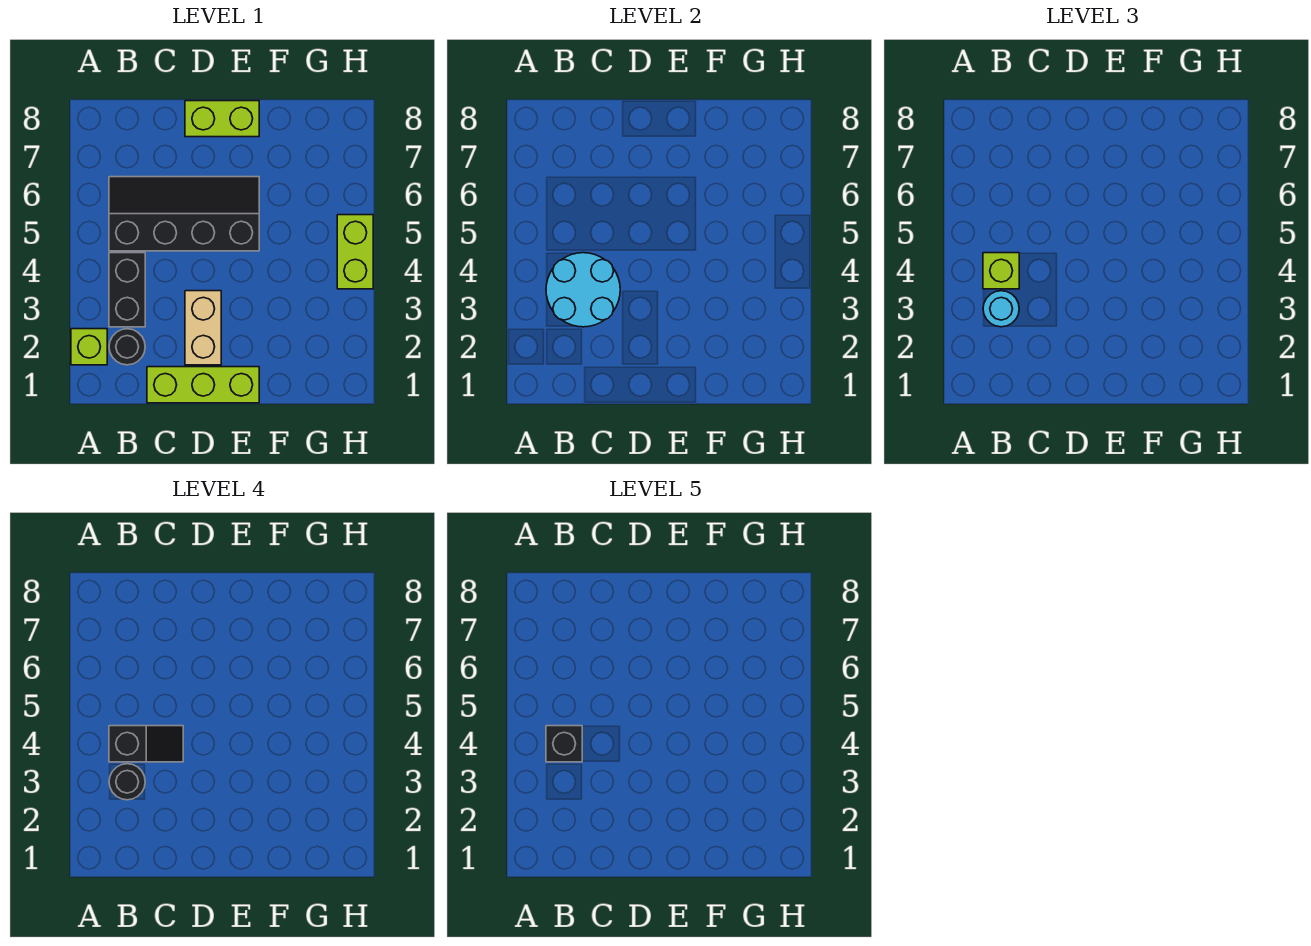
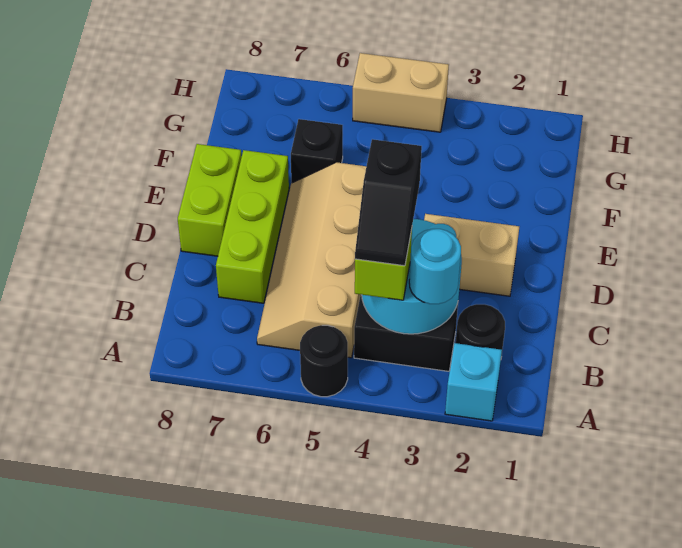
lime 1x1 brick [71,329,107,365] -> cyan 1x1 brick [445,343,502,421]
black 1x1 round brick [109,764,145,800] -> black 1x1 round brick moved to [300,325,348,397]
black 1x2 slope [109,726,183,762] -> black 1x2 slope turned to [355,139,422,266]
black 1x1 brick [546,726,582,762] -> black 1x1 brick moved to [291,119,343,183]
black 2x4 slope [109,177,259,251] -> tan 2x4 slope [257,162,366,358]
lime 1x3 brick [147,367,259,403] -> lime 1x3 brick moved to [216,150,289,303]
lime 1x2 brick [337,215,373,289] -> tan 1x2 brick [353,53,449,132]

